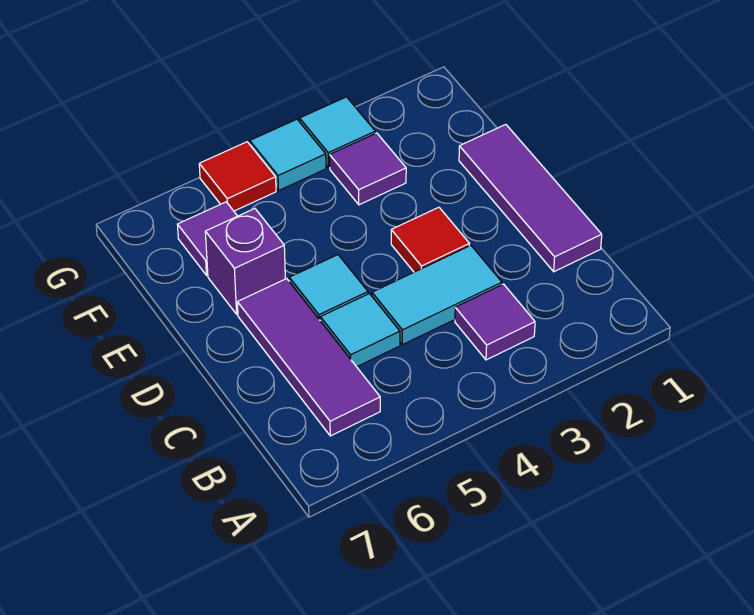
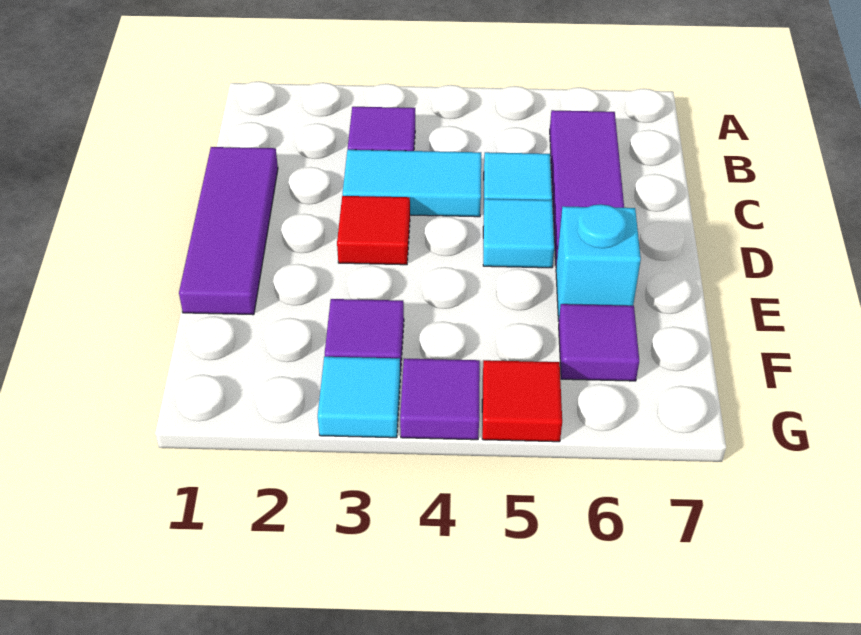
purple 1x1 brick [205,209,285,314] -> cyan 1x1 brick [556,204,641,321]
cyan 1x1 tile [250,119,326,191] -> purple 1x1 tile [400,358,480,440]

